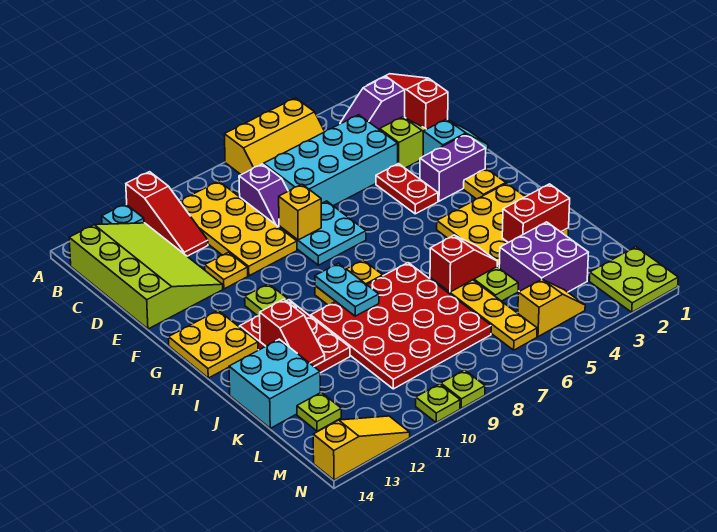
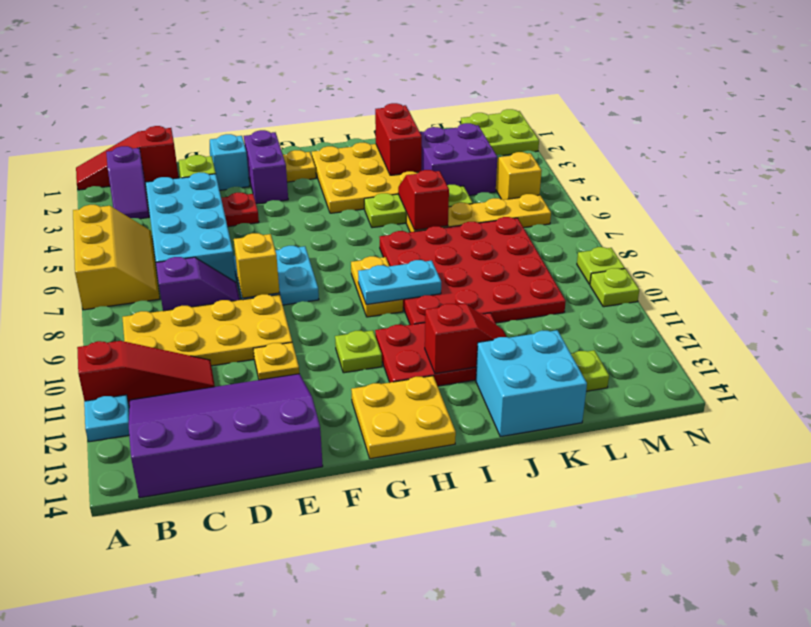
lime 3x4 slope [69,223,223,329] -> purple 3x4 slope [129,374,323,498]
red 1x2 plate [376,163,438,214] -> red 1x1 plate [221,193,259,227]
yellow 1x3 slope [313,416,410,480] -> none

